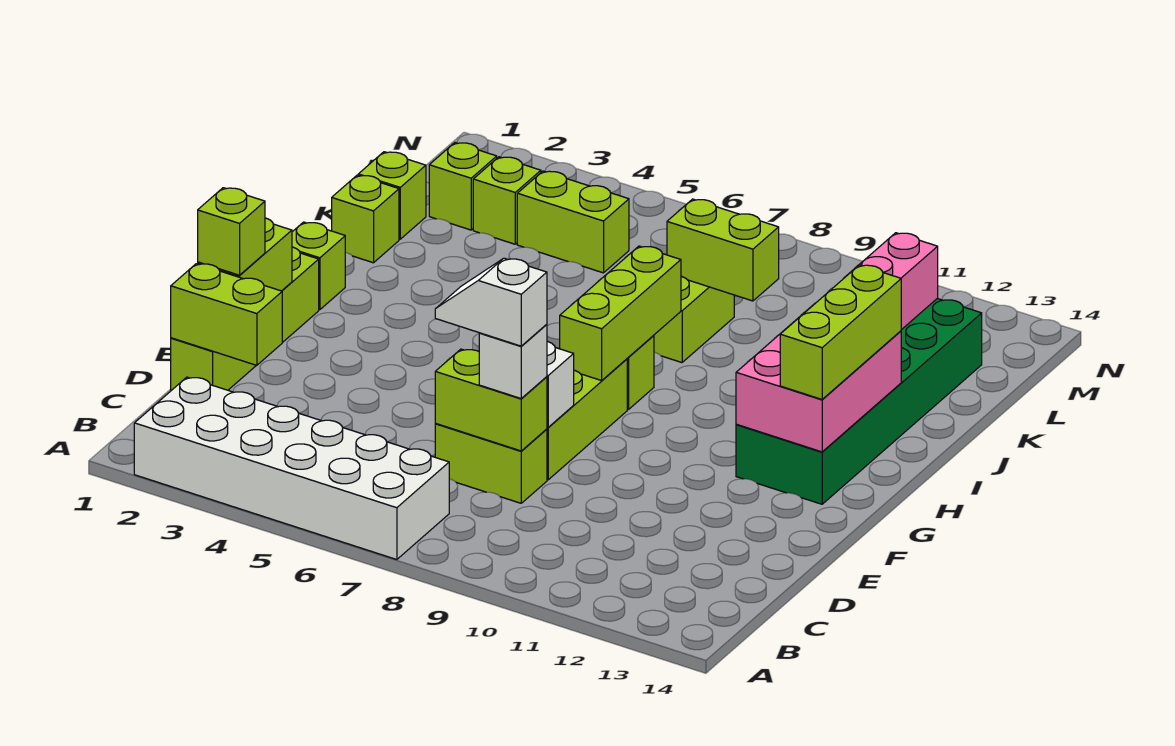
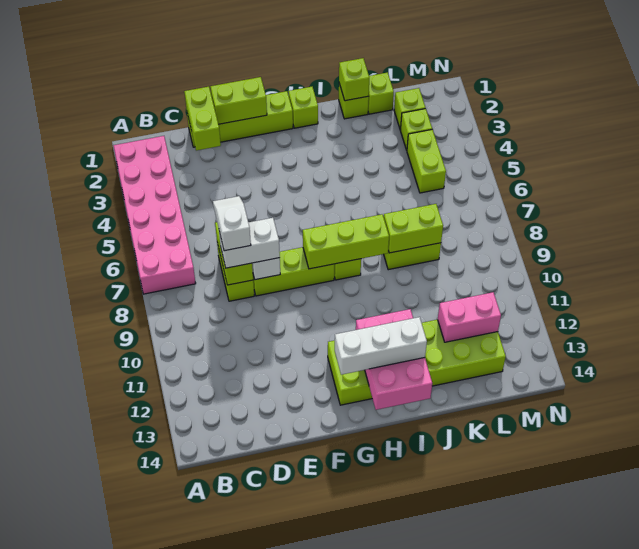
white 2x6 brick [134,377,449,560] -> pink 2x6 brick [114,136,196,294]
white 1x1 brick [479,324,547,398] -> white 1x2 brick [219,218,280,268]
lime 1x1 brick [198,188,265,275] -> lime 1x1 brick moved to [339,58,369,101]
green 2x6 brick [736,299,982,504] -> lime 2x6 brick [328,320,506,405]
pink 2x3 brick [736,305,901,452] -> pink 2x3 brick turned to [356,309,432,410]
lime 1x3 brick [780,265,901,399] -> white 1x3 brick [335,317,427,375]
lime 1x2 brick [667,199,779,301] -> lime 1x2 brick turned to [384,204,443,253]

